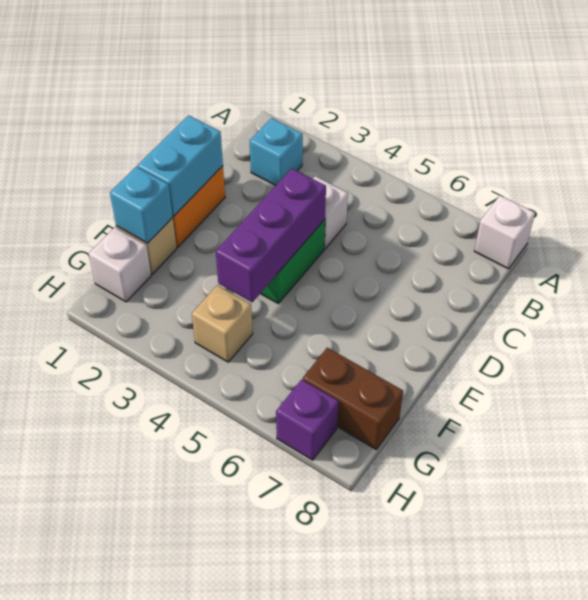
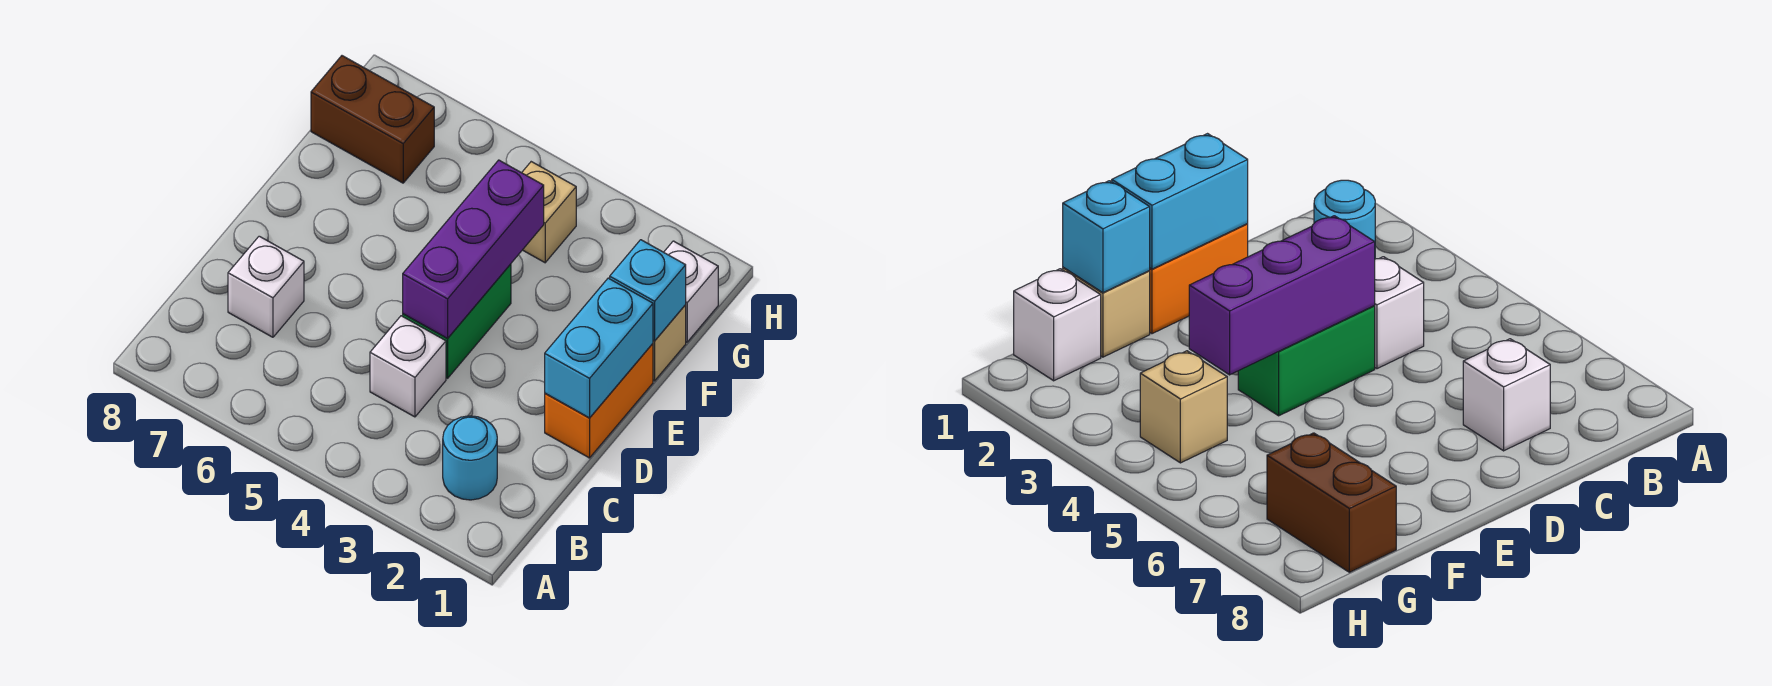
white 1x1 brick [474,196,535,269] -> white 1x1 brick moved to [228,236,304,337]
cyan 1x1 brick [250,118,303,185] -> cyan 1x1 round brick [443,416,497,500]
purple 1x1 brick [276,380,338,460] -> none

